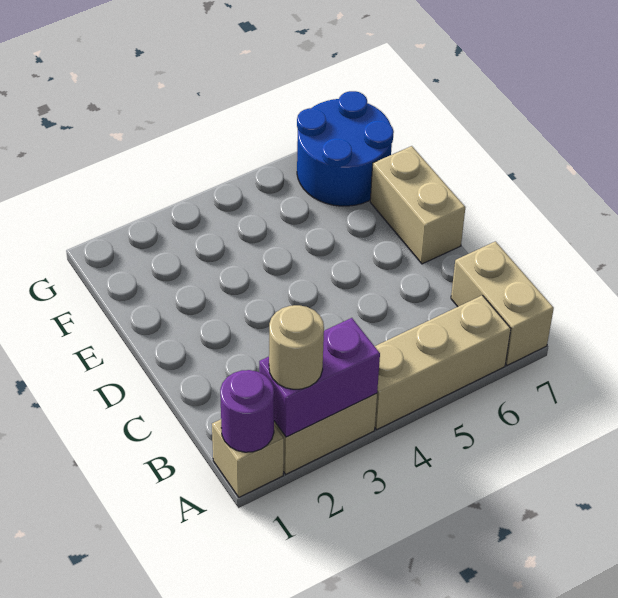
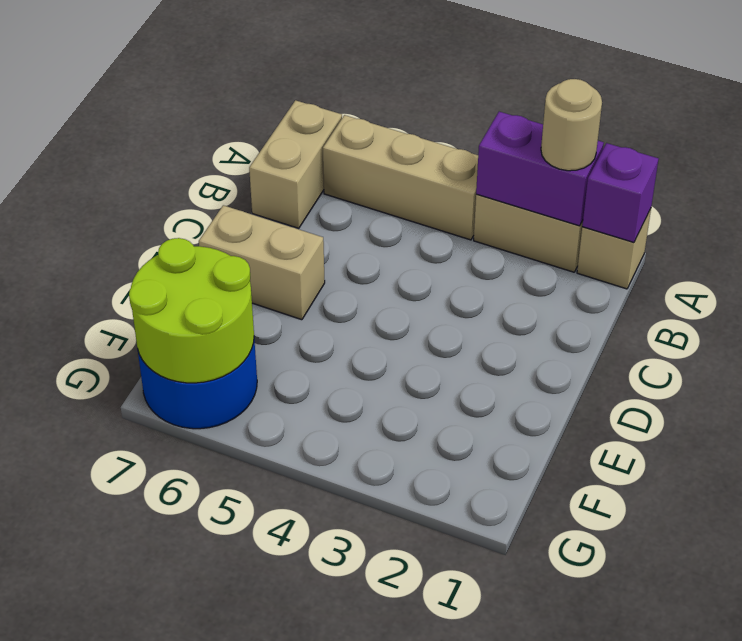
purple 1x1 round brick [220,370,274,452] -> purple 1x1 brick [582,143,659,242]
tan 1x2 brick [370,146,465,264] -> tan 1x2 brick turned to [199,205,325,320]
none -> lime 2x2 round brick [129,238,254,383]

